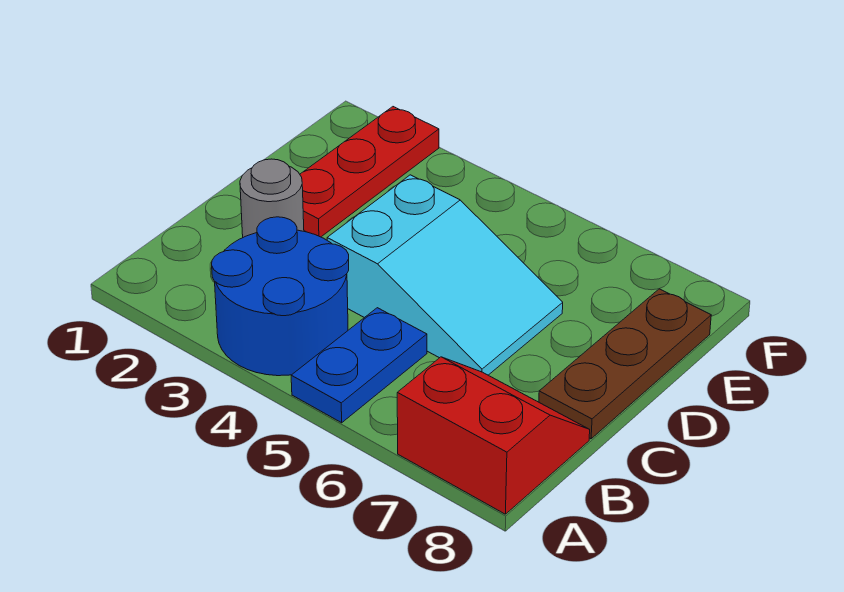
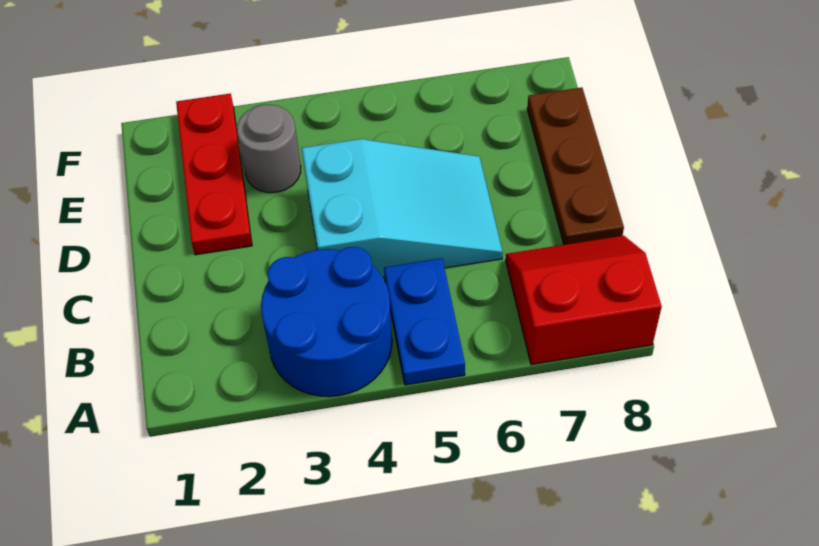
grey 1x1 round brick [240,159,304,237] -> grey 1x1 round brick moved to [237,105,301,193]

